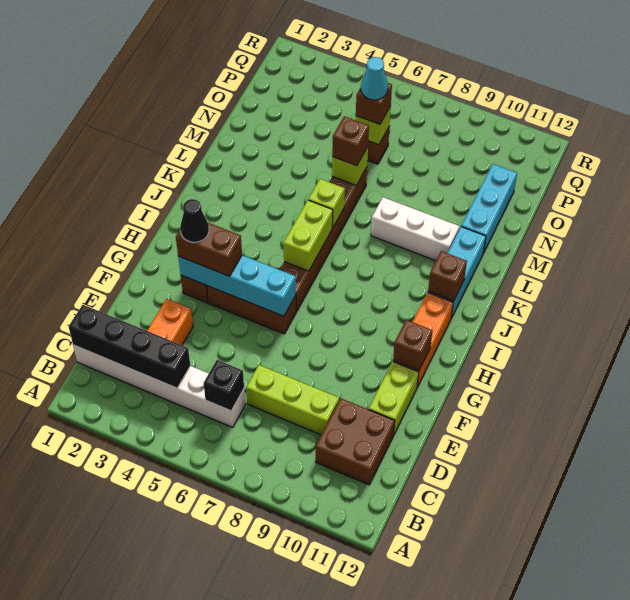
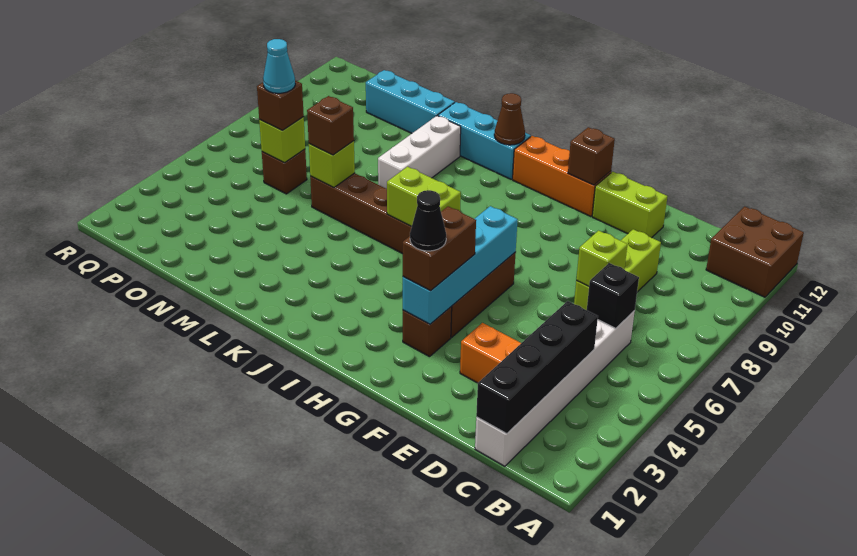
brown 2x2 brick [316,398,395,485] -> brown 2x2 brick moved to [706,206,804,297]
brown 1x1 brick [428,251,467,301] -> brown 1x1 cone [494,93,525,145]
lime 1x1 brick [308,179,345,228] -> lime 1x1 brick moved to [576,231,628,286]

